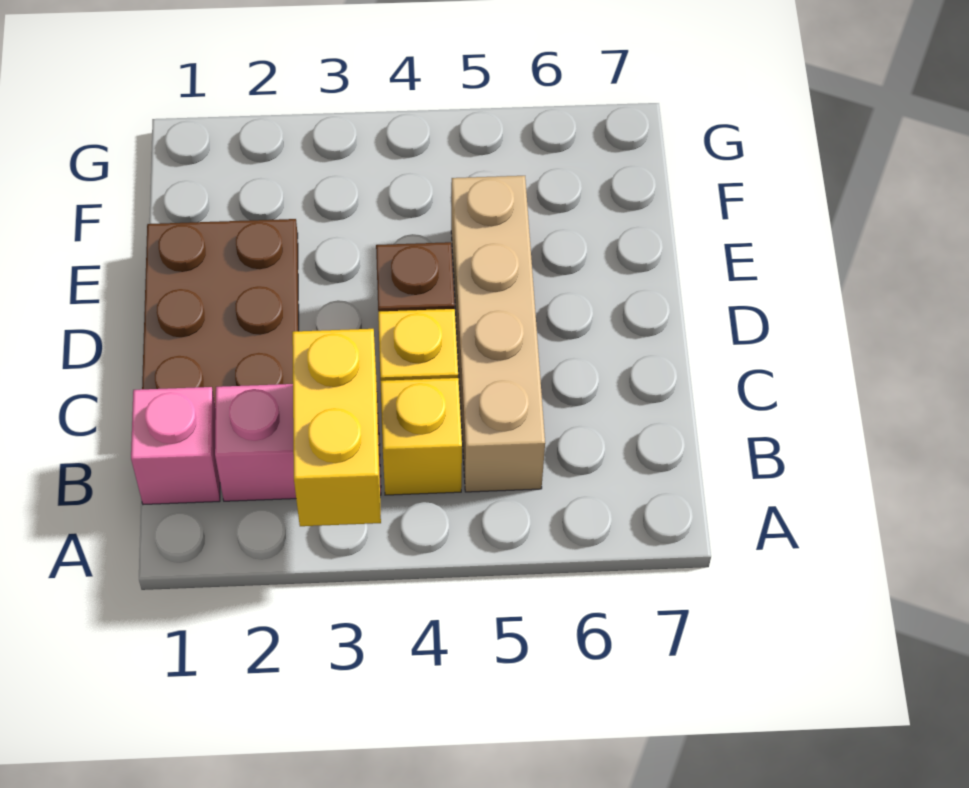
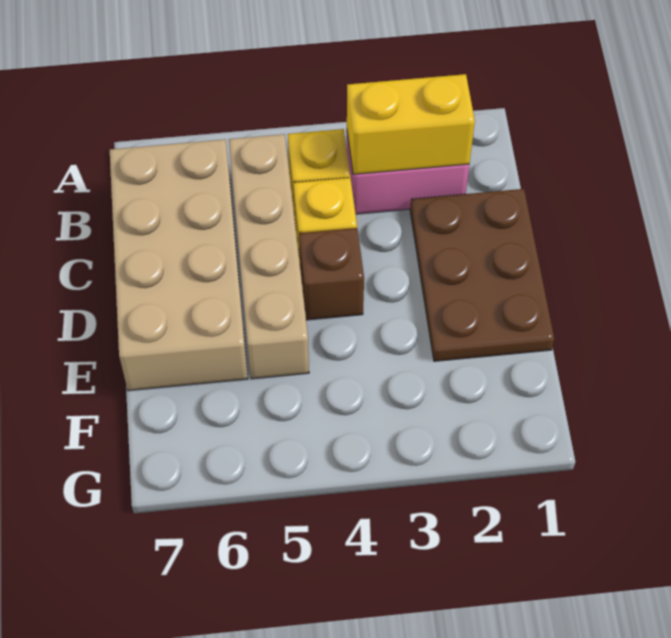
yellow 1x2 brick [292,329,381,526] -> yellow 1x2 brick turned to [347,74,475,174]
pink 1x1 brick [131,387,220,505] -> none
none -> tan 2x4 brick [110,139,248,391]

